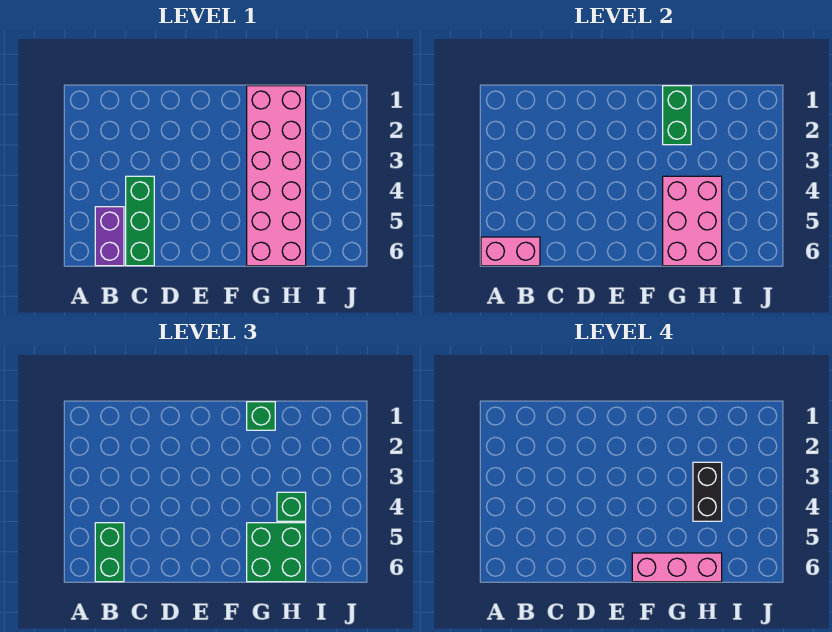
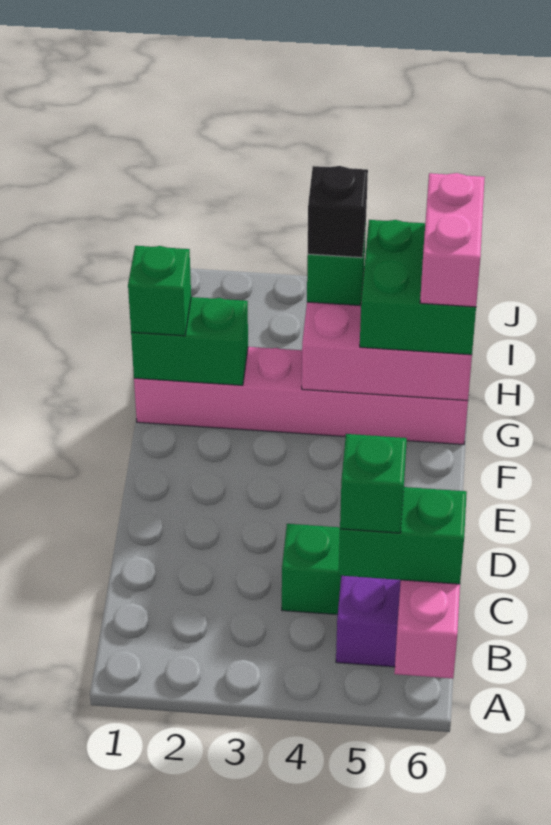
none -> green 1x1 brick [340,434,407,533]
pink 1x3 brick [632,553,722,582] -> pink 1x2 brick [420,173,485,307]
pink 2x6 brick [247,86,306,266] -> pink 1x6 brick [134,347,468,445]
black 1x2 brick [693,462,722,521] -> black 1x1 brick [308,166,368,258]

